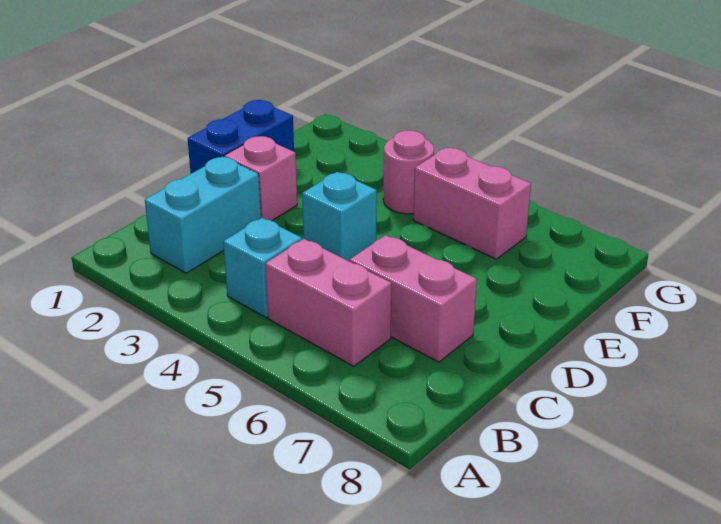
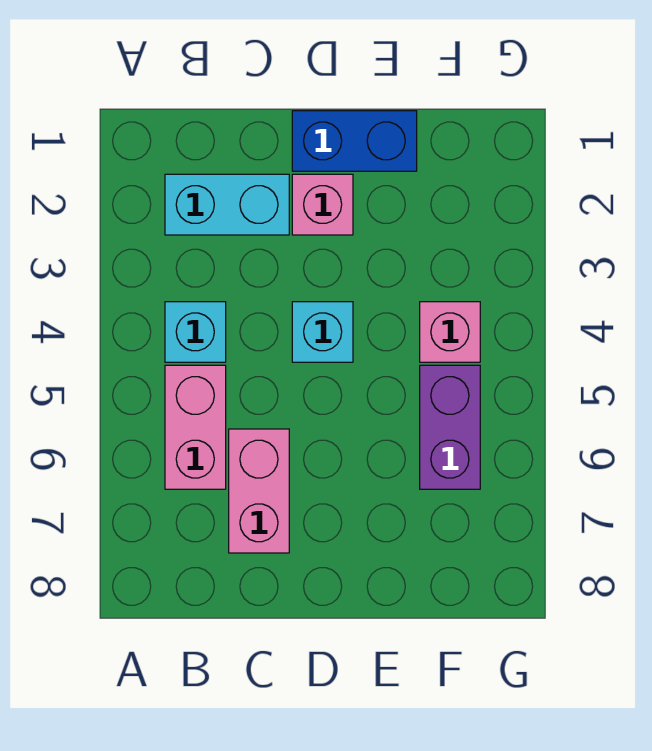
pink 1x1 round brick [383,130,434,214] -> pink 1x1 brick [420,302,480,362]
pink 1x2 brick [413,148,531,259] -> purple 1x2 brick [420,365,480,489]

